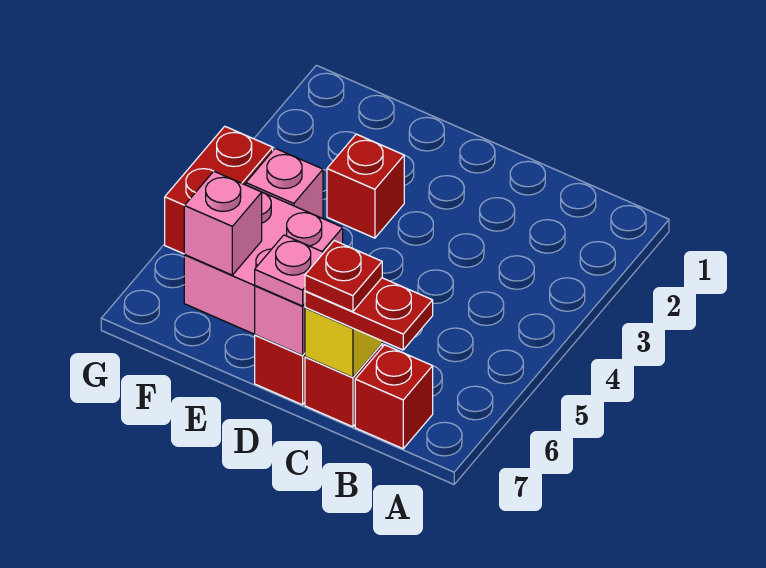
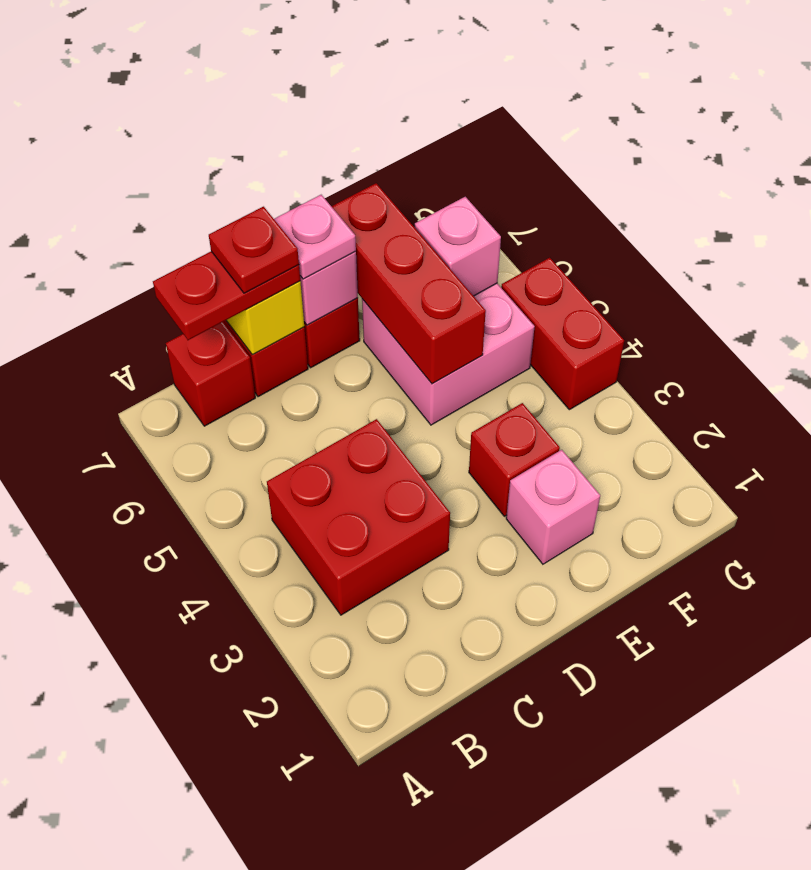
none -> red 2x2 brick [267,419,450,615]
none -> red 1x3 brick [331,183,486,384]
pink 1x1 brick [246,148,323,218] -> pink 1x1 brick moved to [506,450,600,564]

